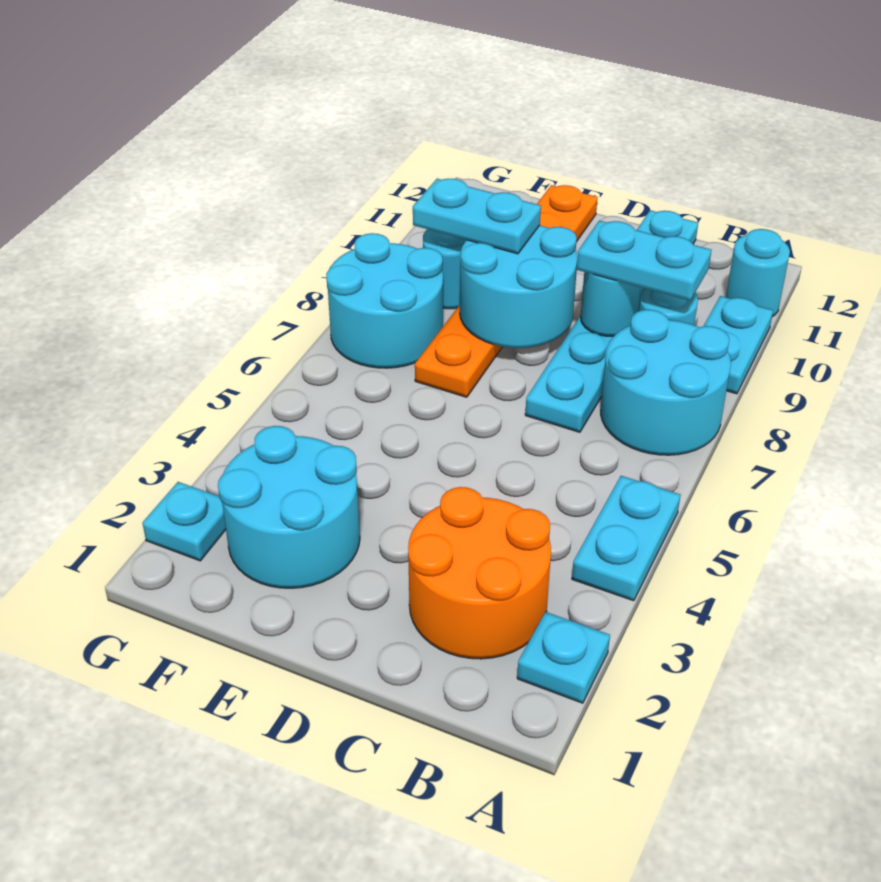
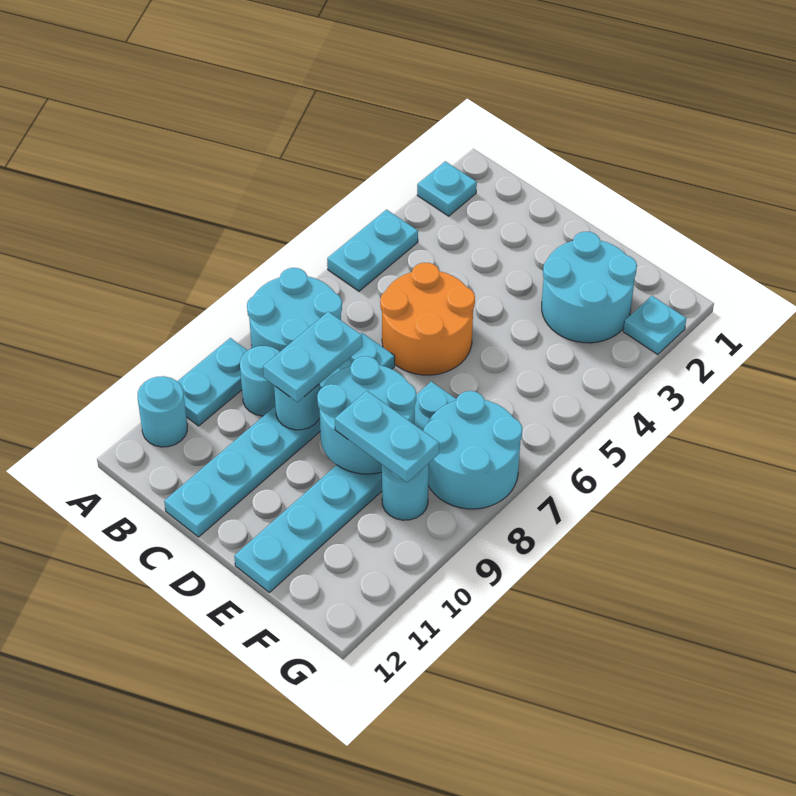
orange 2x2 round brick [408,487,551,659] -> orange 2x2 round brick moved to [380,263,475,375]
cyan 1x2 plate [577,221,711,301] -> cyan 1x2 plate turned to [263,312,362,402]
orange 1x6 plate [415,185,598,397] -> cyan 1x6 plate [234,381,456,592]

